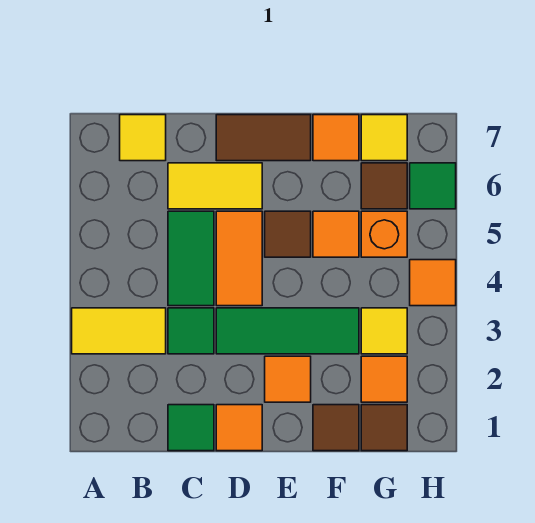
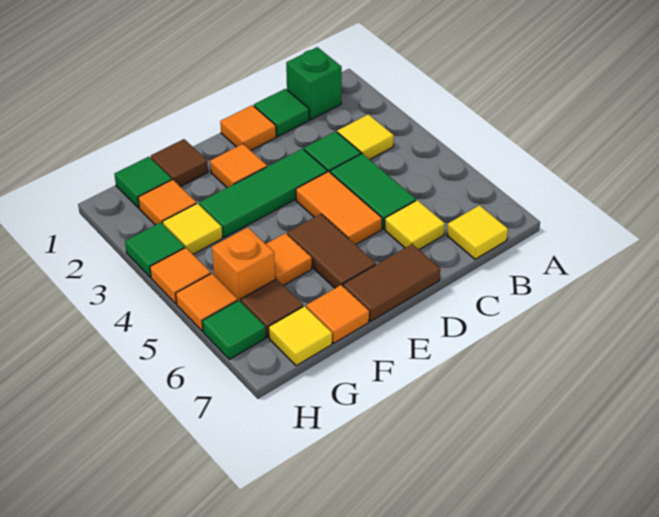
yellow 1x2 tile [72,308,166,354] -> yellow 1x1 tile [337,114,394,160]
none -> green 1x1 brick [286,47,342,120]
yellow 1x2 tile [168,163,262,209] -> yellow 1x1 tile [385,200,445,250]
brown 1x1 tile [265,211,311,257] -> brown 1x2 tile [287,214,376,288]
brown 1x1 tile [361,405,407,451] -> green 1x1 tile [114,157,172,208]
none -> green 1x1 tile [125,222,185,277]
none -> orange 1x1 tile [176,274,238,331]

